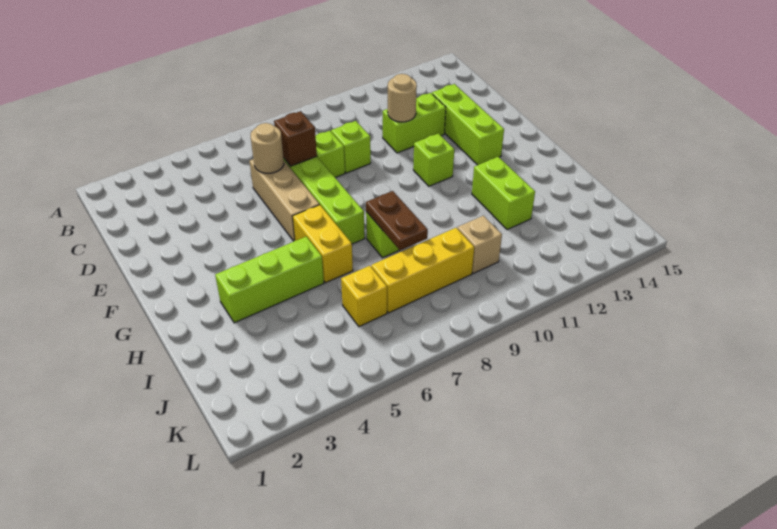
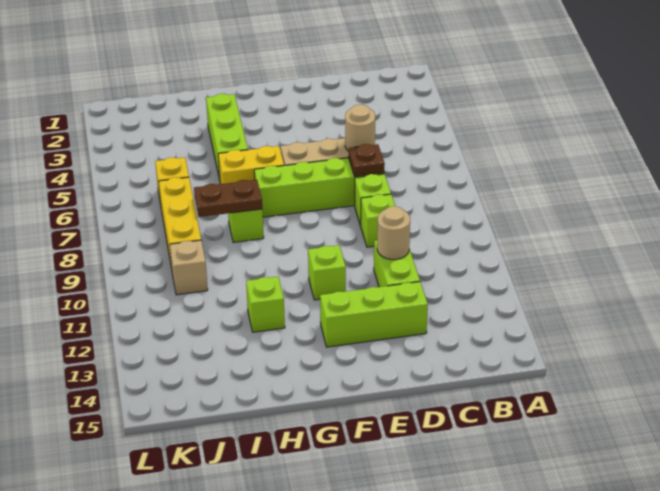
brown 1x1 brick [274,111,317,166] -> brown 1x1 plate [349,144,385,176]
lime 1x2 brick [472,157,535,230] -> lime 1x1 brick [246,277,285,332]

